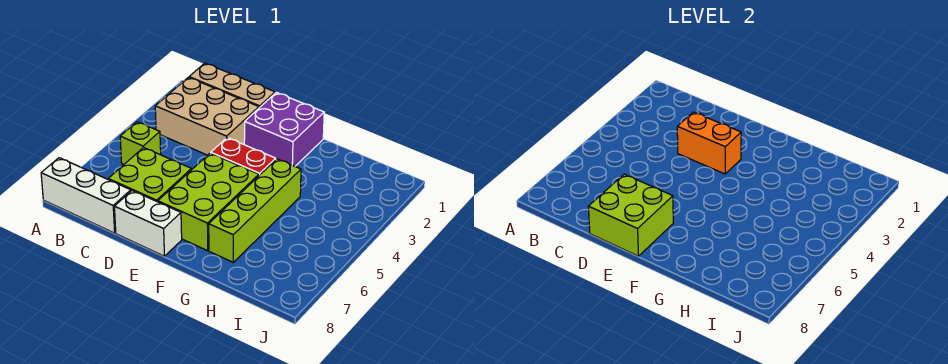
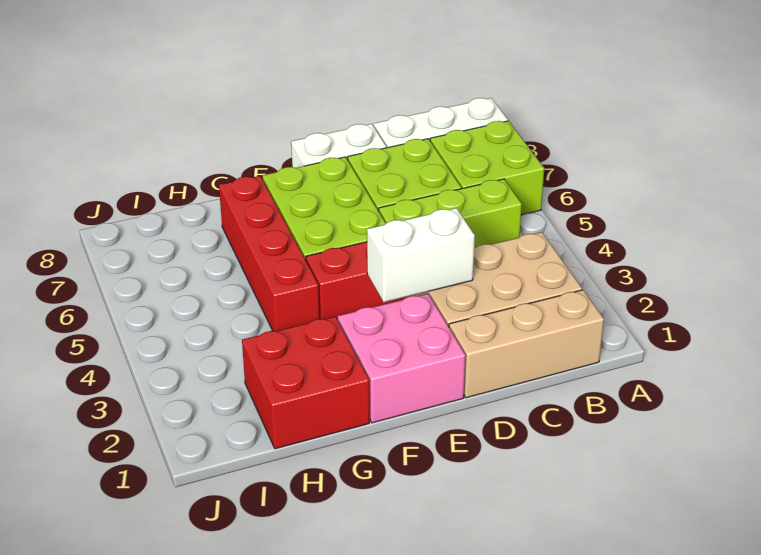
lime 1x1 brick [120,122,161,164] -> lime 1x3 brick [379,179,522,248]
orange 1x2 brick [677,112,741,174] -> white 1x2 brick [367,208,475,302]
lime 2x2 brick [588,174,673,256] -> lime 2x2 brick moved to [430,121,544,215]
purple 2x2 brick [244,92,324,166] -> pink 2x2 brick [338,294,465,423]
none -> red 2x2 brick [242,317,369,449]
lime 1x4 brick [209,159,301,262] -> red 1x4 brick [219,176,319,331]

